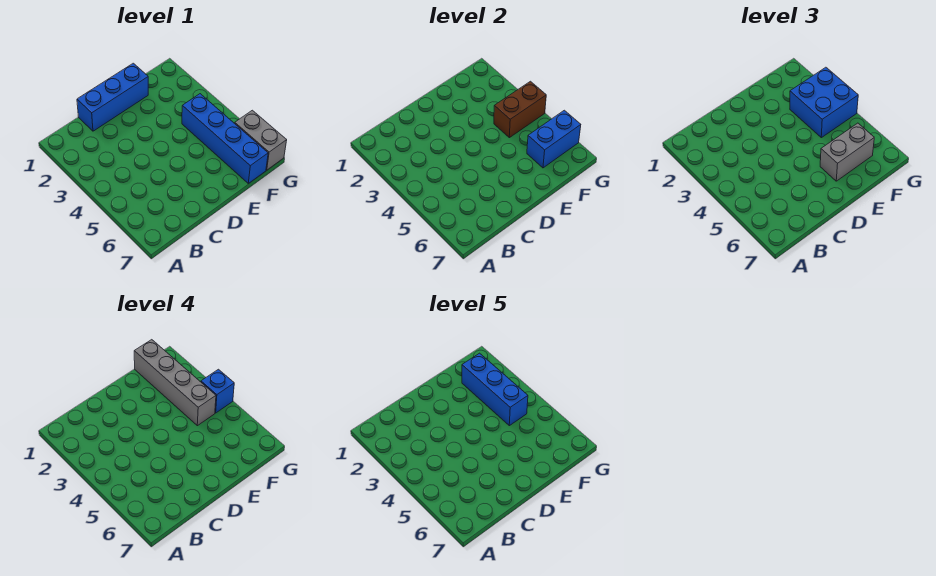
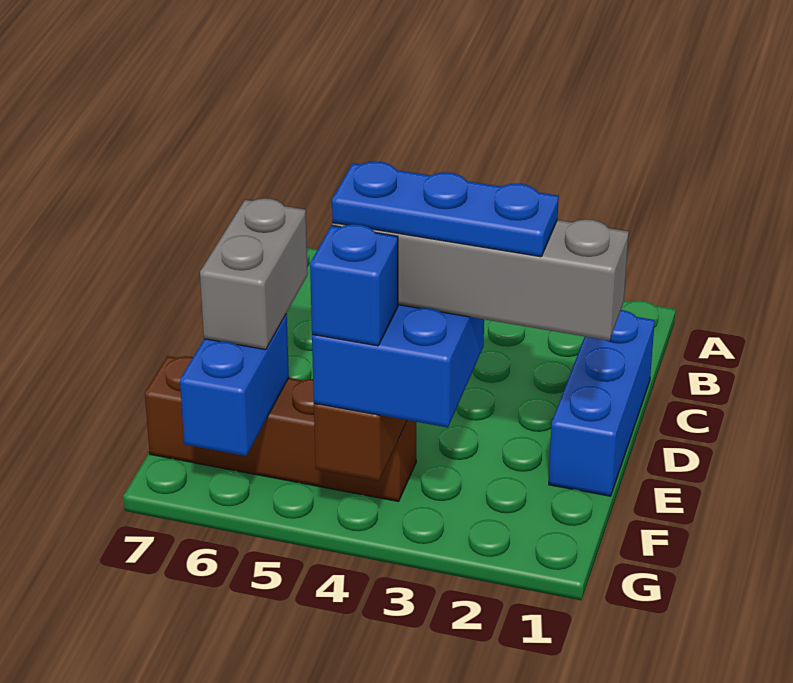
blue 1x3 brick [462,353,528,426] -> blue 1x3 plate [332,161,559,257]
blue 1x4 brick [182,94,268,183] -> brown 1x4 brick [145,356,416,501]
grey 1x2 brick [235,110,287,170] -> none

